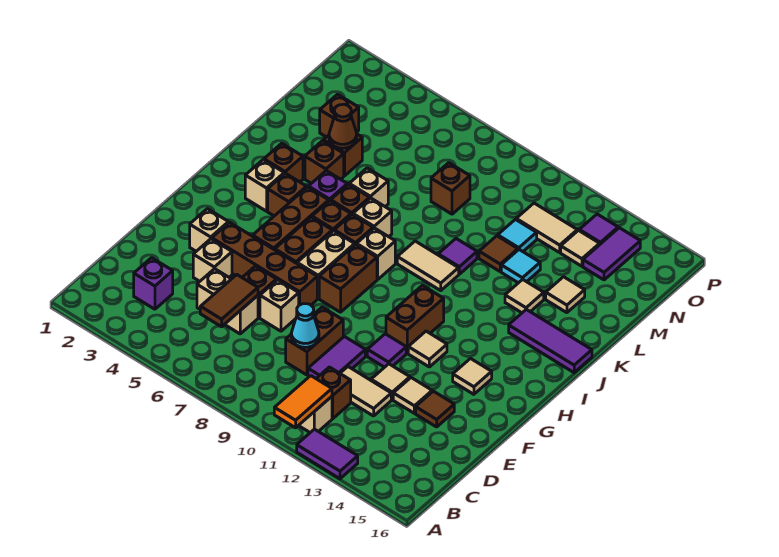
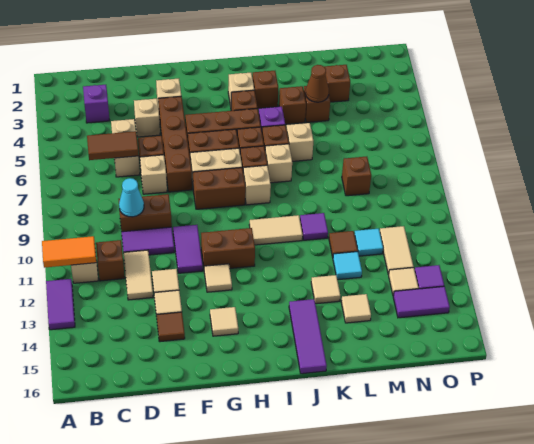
purple 1x1 tile [367,334,406,367] -> purple 1x2 tile [173,225,203,273]
tan 1x2 tile [397,241,459,290] -> tan 1x2 tile turned to [249,215,303,245]

